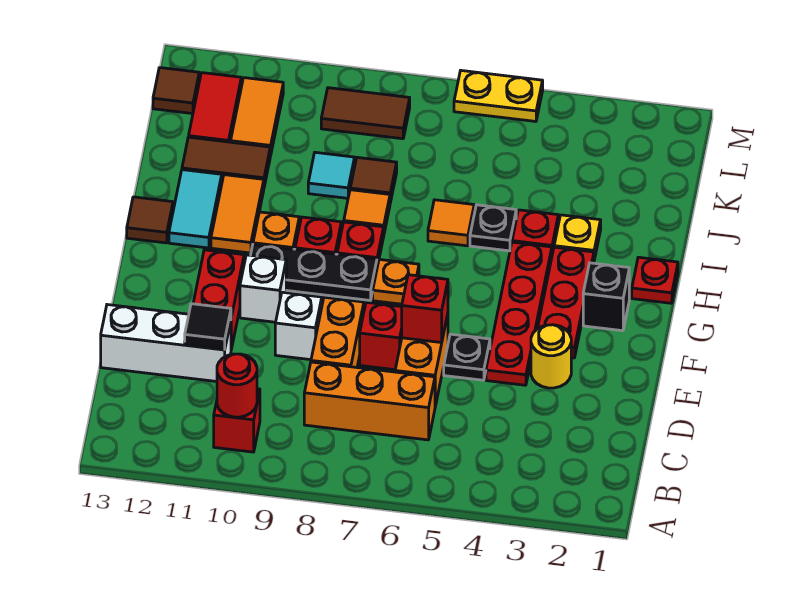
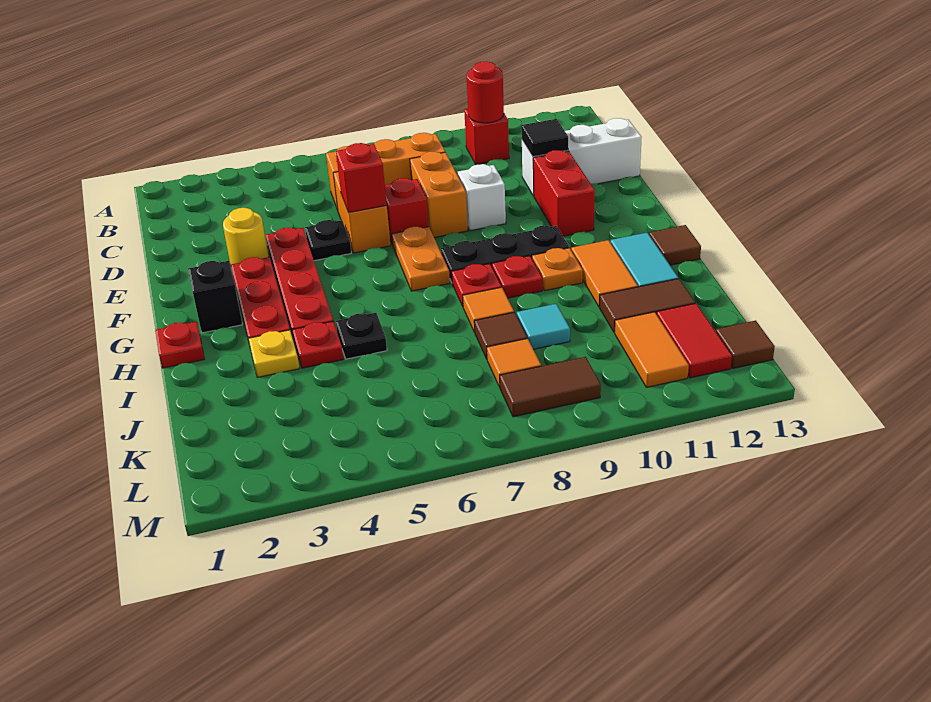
white 1x1 brick [240,255,286,322] -> none
orange 1x1 plate [373,259,419,304] -> orange 1x2 plate [392,227,450,291]
orange 1x1 tile [428,200,474,246] -> orange 1x1 tile moved to [487,338,541,387]
yellow 1x2 plate [454,71,543,121] -> none

